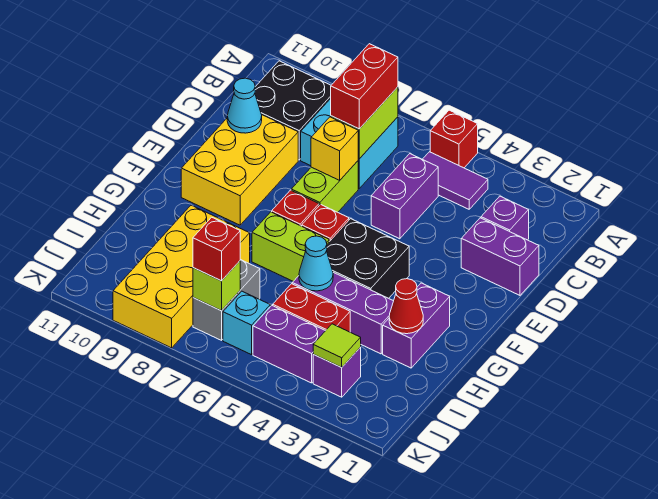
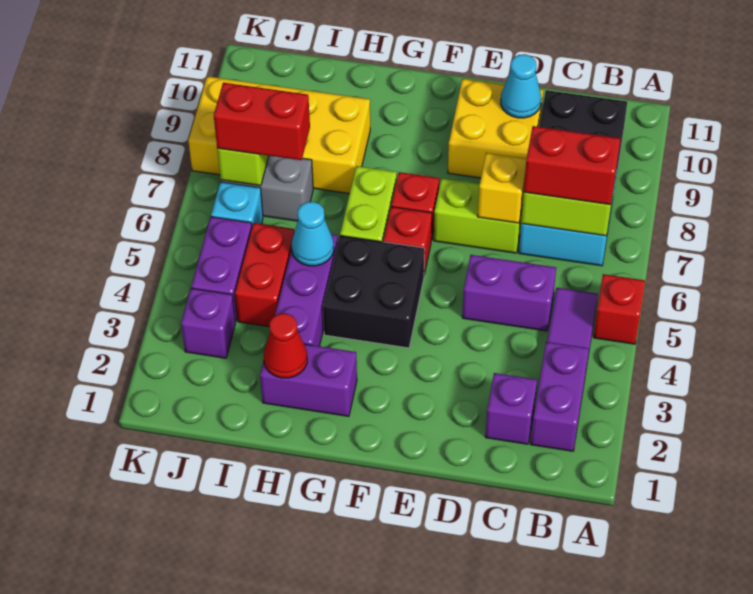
purple 1x2 brick [461,218,539,295] -> purple 1x2 brick moved to [531,342,589,451]
yellow 2x3 brick [181,115,298,225] -> yellow 2x2 brick [448,79,543,178]
lime 1x1 tile [313,324,361,367] -> none
red 1x1 brick [193,217,240,281] -> red 1x2 brick [214,83,310,160]

